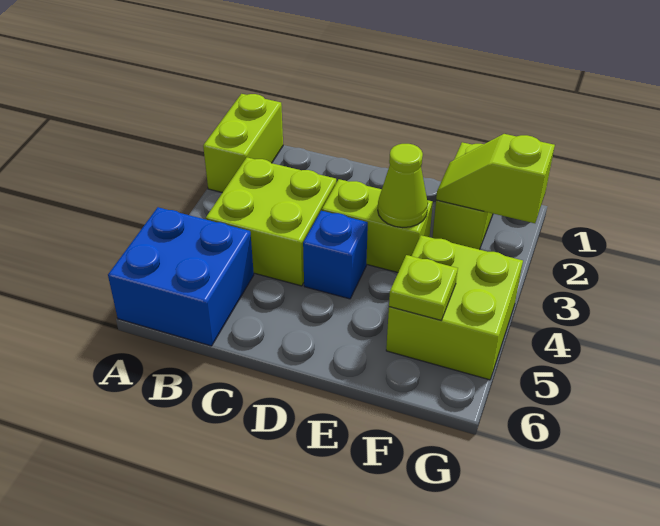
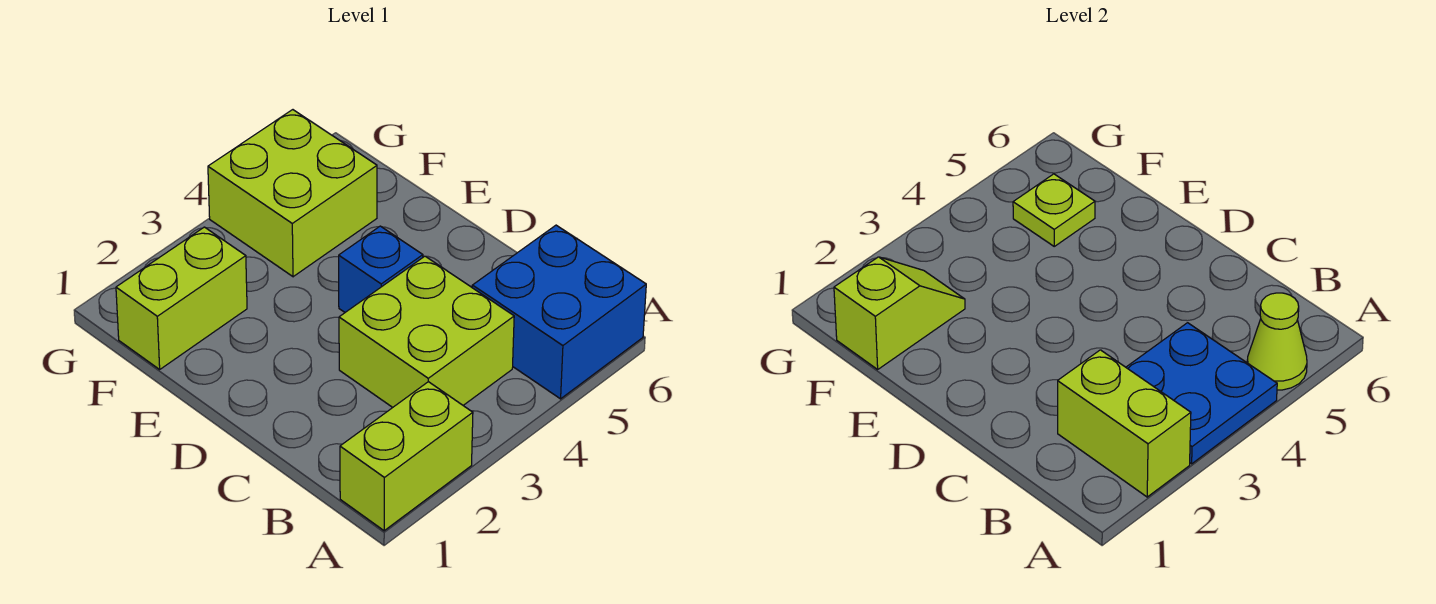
none -> blue 2x2 plate [1126,323,1277,464]
lime 1x2 brick [322,179,433,272] -> lime 1x2 brick moved to [1058,350,1191,497]
lime 1x1 cone [378,144,428,228] -> lime 1x1 cone moved to [1247,293,1307,390]
lime 1x2 slope [436,134,555,223] -> lime 1x2 slope turned to [834,257,965,369]

